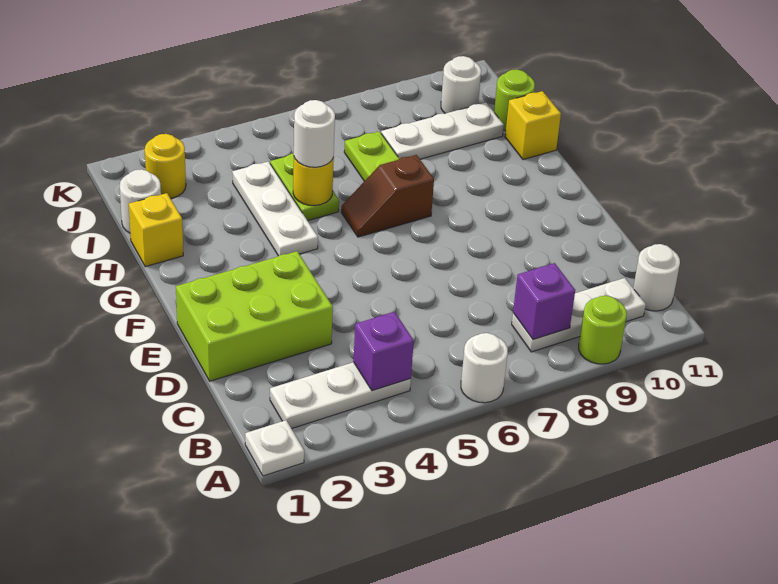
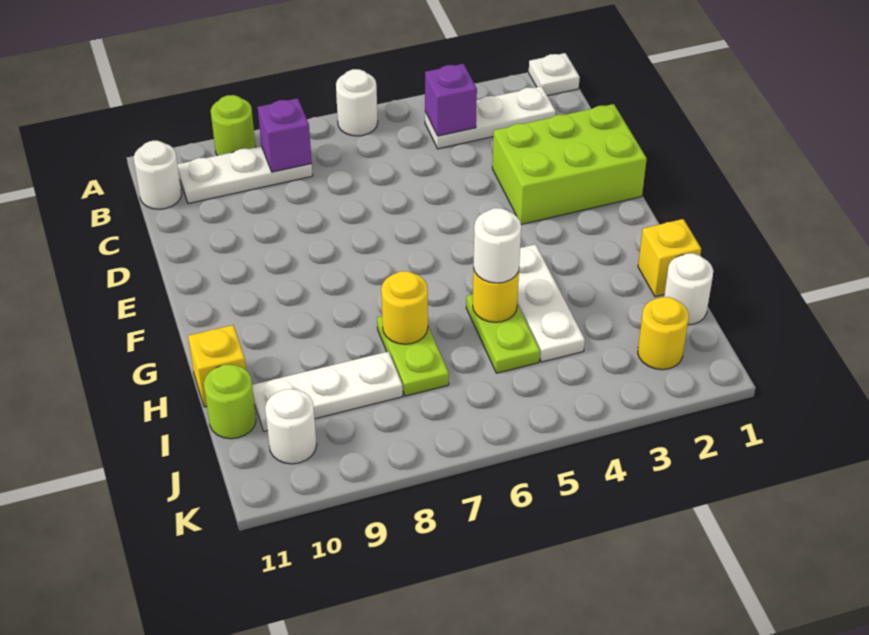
brown 1x2 slope [341,155,434,237] -> none
none -> yellow 1x1 round brick [381,271,428,344]

